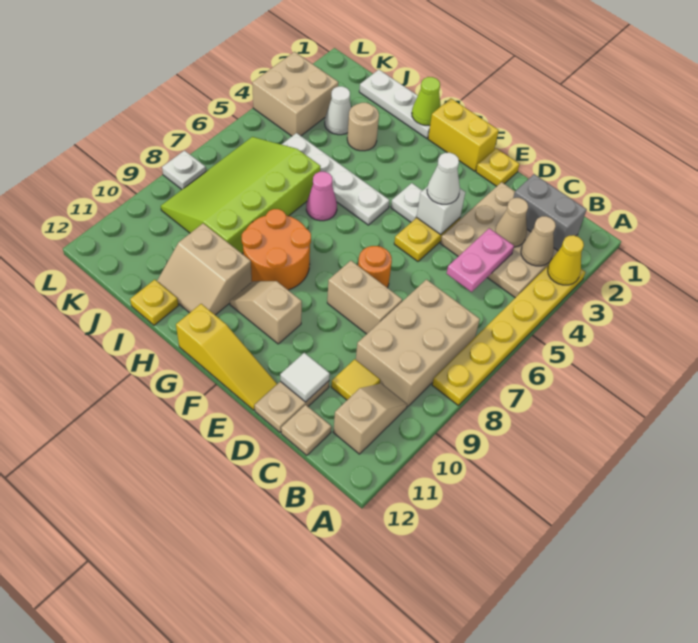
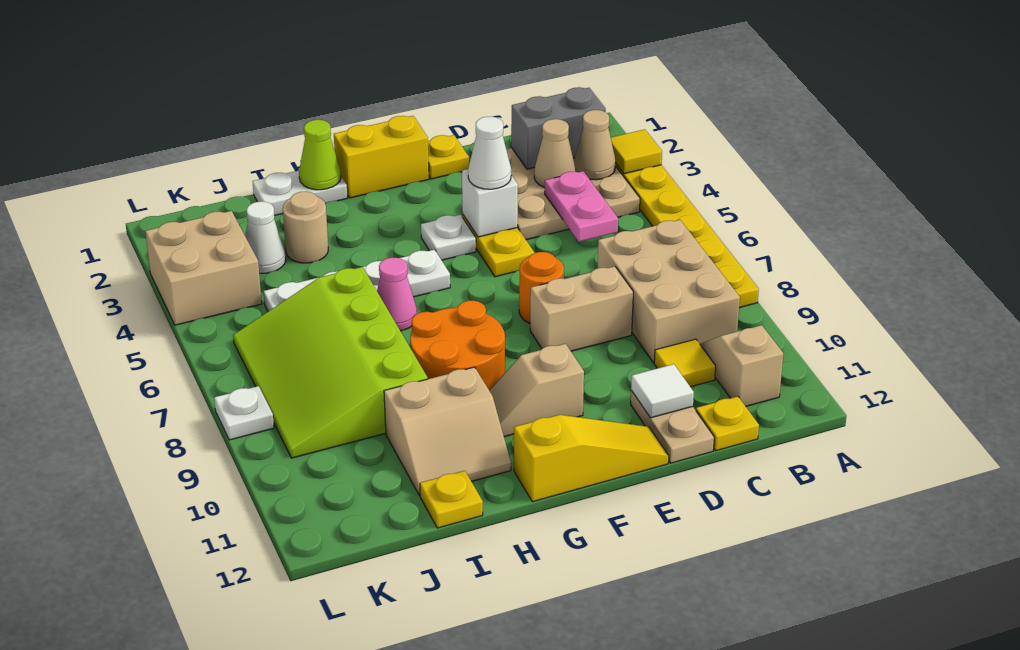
yellow 1x1 cone [548,235,584,285] -> yellow 1x1 tile [611,129,662,174]
tan 1x1 plate [281,405,331,455] -> yellow 1x1 plate [696,396,759,451]
white 1x3 plate [359,70,430,138] -> white 1x2 plate [253,170,347,215]

